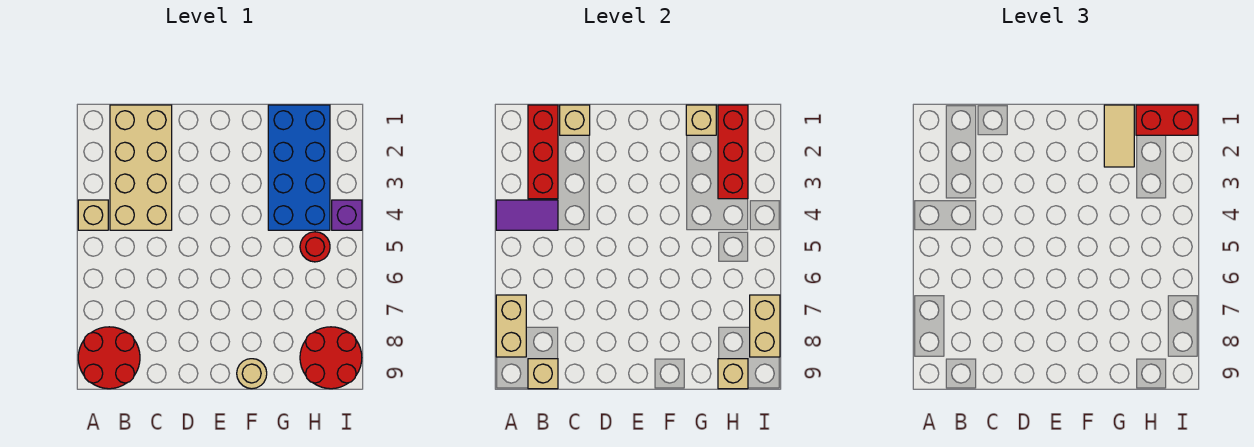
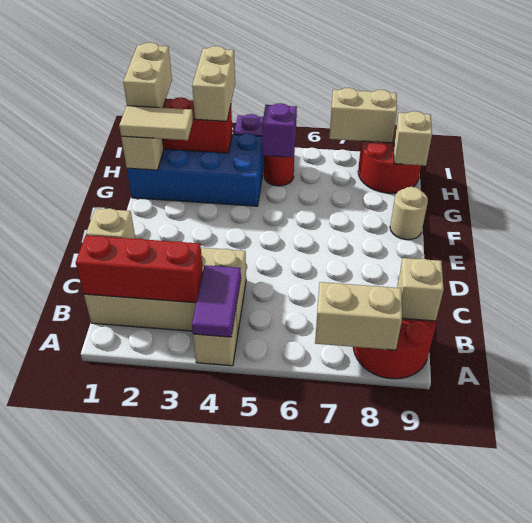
red 1x2 brick [1136,105,1198,135] -> tan 1x2 brick [123,42,172,108]
none -> tan 1x2 brick [192,46,235,121]
none -> purple 1x1 brick [262,103,297,157]

